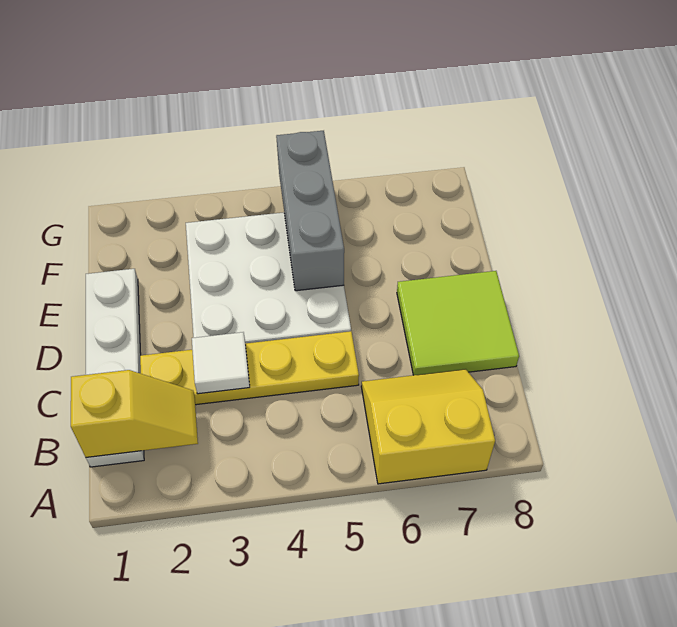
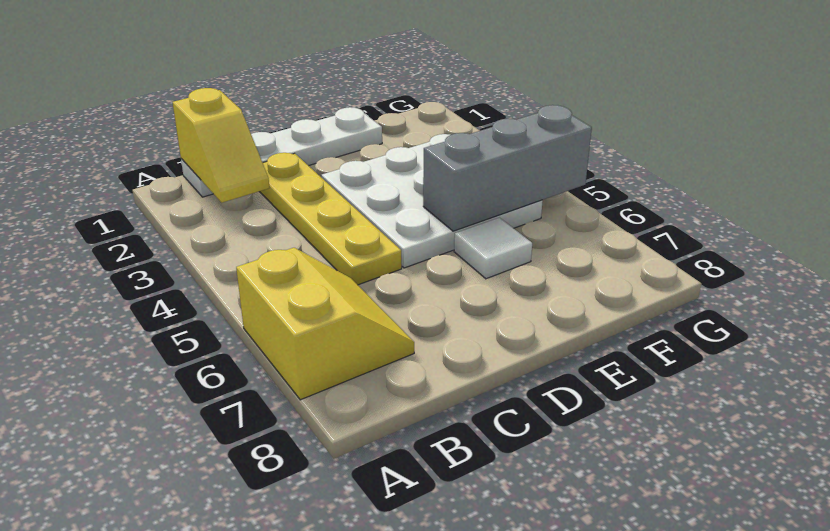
white 1x1 tile [192,332,250,394] -> white 1x1 tile moved to [454,217,532,279]
lime 2x2 tile [397,271,519,375] -> none

